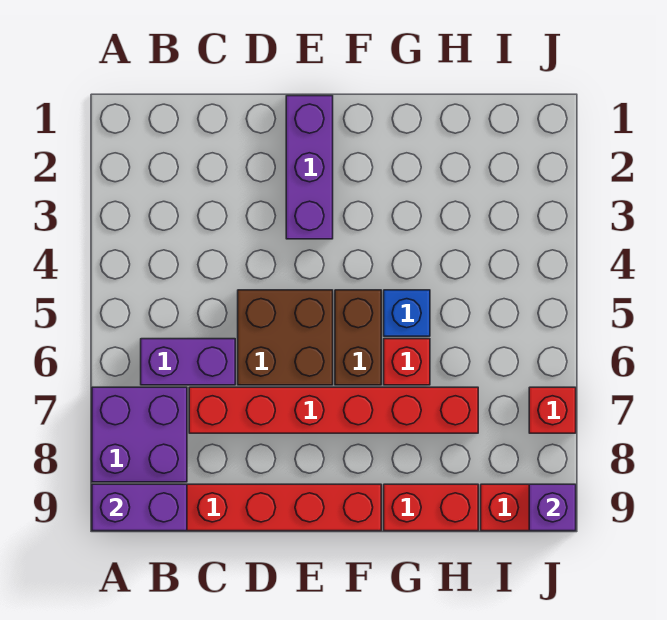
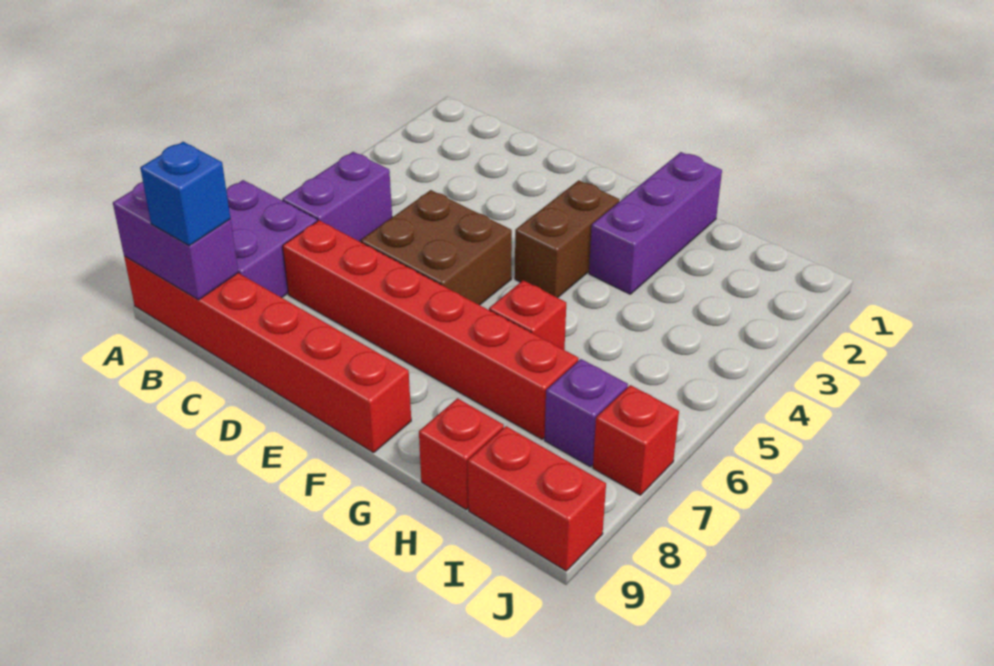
purple 1x2 brick [141,339,235,385] -> purple 1x2 brick turned to [282,152,392,242]
purple 1x3 brick [286,96,333,239] -> purple 1x3 brick moved to [589,152,722,294]
brown 1x2 brick [335,290,381,385] -> brown 1x2 brick moved to [515,180,619,298]
blue 1x1 brick [384,290,430,336] -> blue 1x1 brick moved to [140,142,231,246]
red 1x2 brick [384,484,478,531] -> red 1x1 brick [419,398,504,509]
purple 1x1 brick [529,484,576,531] -> purple 1x1 brick moved to [545,359,628,467]

